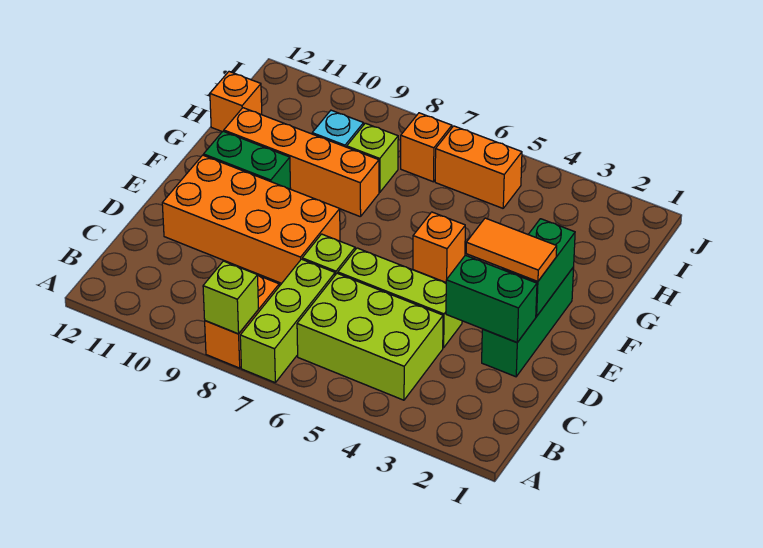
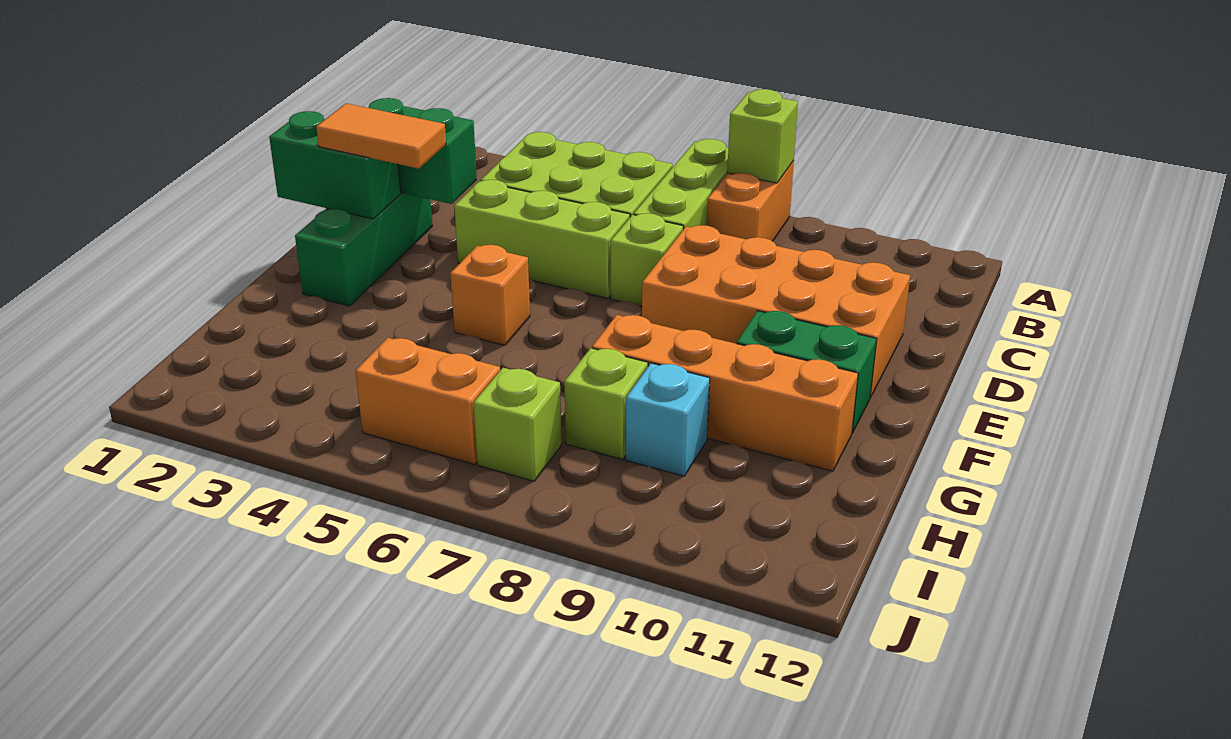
green 1x2 brick [503,219,575,316] -> green 1x2 brick turned to [269,111,401,219]
orange 1x1 brick [210,72,262,132] -> none
orange 1x1 brick [401,113,452,182] -> lime 1x1 brick [474,368,562,481]

